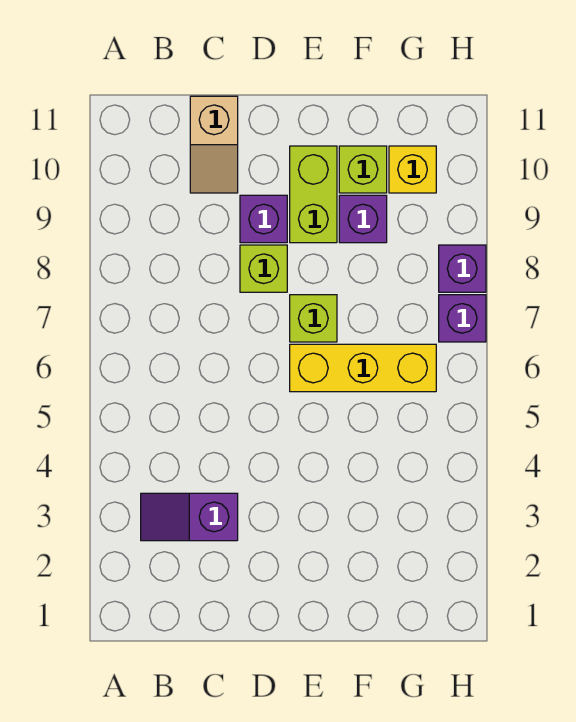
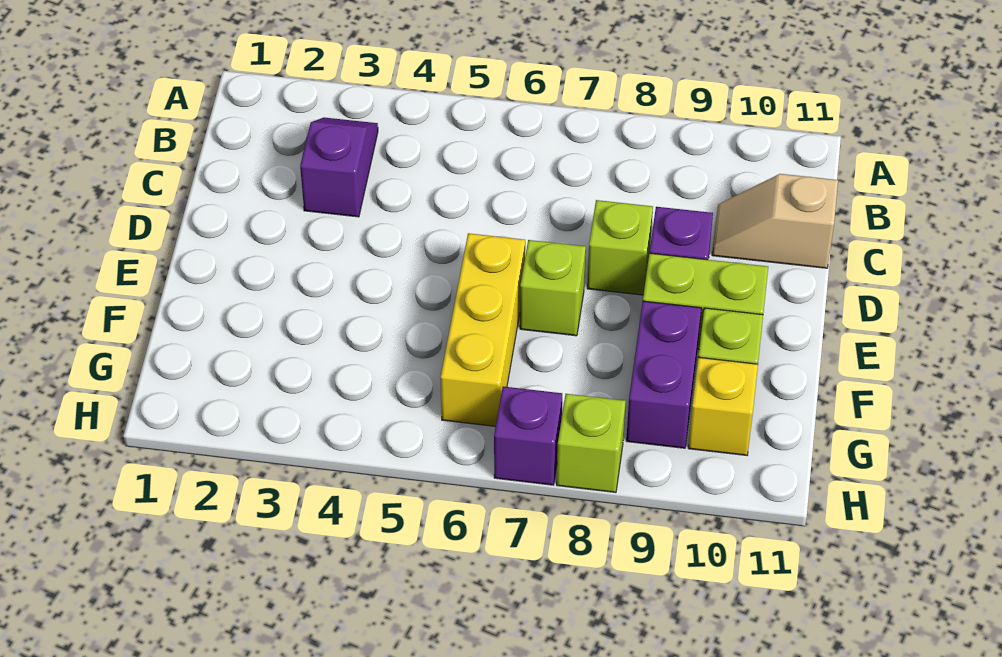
purple 1x1 brick [339,195,387,243] -> purple 1x2 brick [626,301,701,448]
purple 1x1 brick [439,245,486,292] -> lime 1x1 brick [557,394,626,492]

